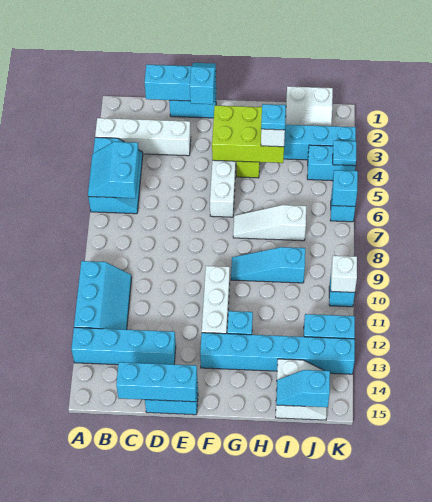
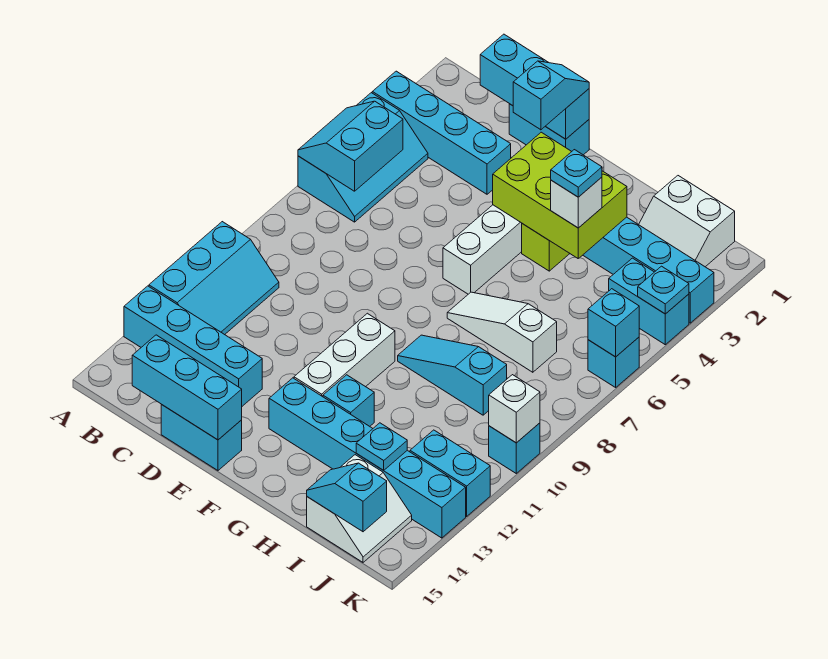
white 1x4 brick [95,118,191,156] -> cyan 1x4 brick [372,71,511,194]
none -> cyan 1x1 plate [356,423,407,470]

